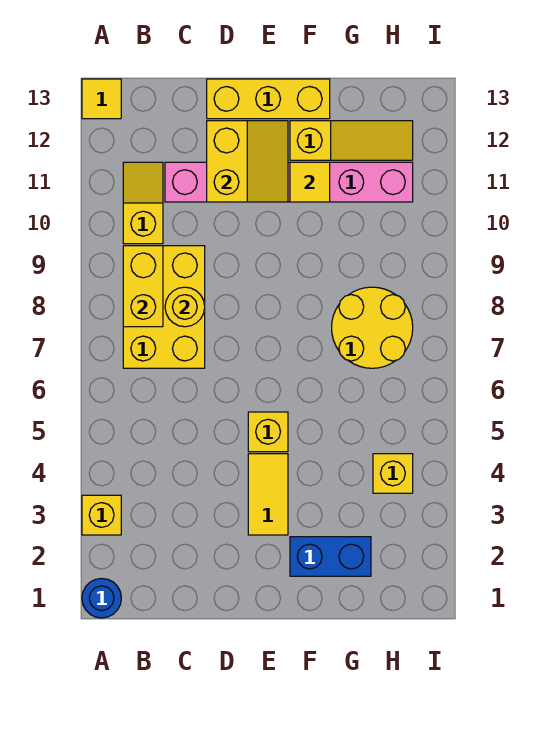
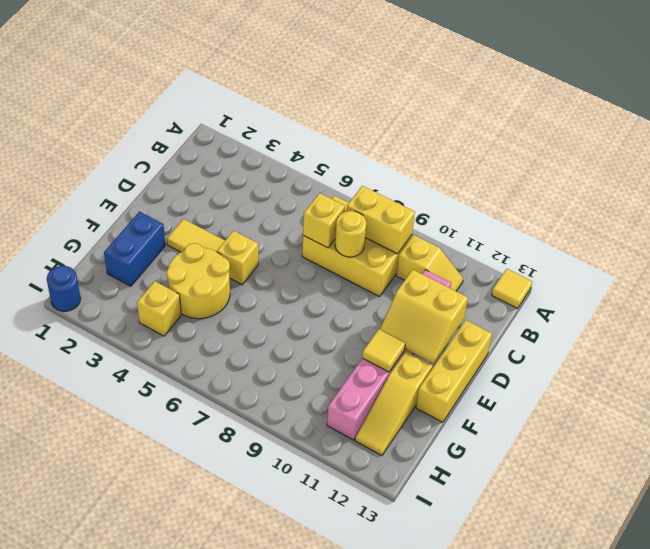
blue 1x1 round brick [82,578,121,618] -> blue 1x1 round brick moved to [47,266,81,311]
yellow 1x1 brick [82,495,121,535] -> yellow 1x1 brick moved to [303,193,345,248]
yellow 2x2 round brick [332,287,413,368] -> yellow 2x2 round brick moved to [167,243,230,319]

